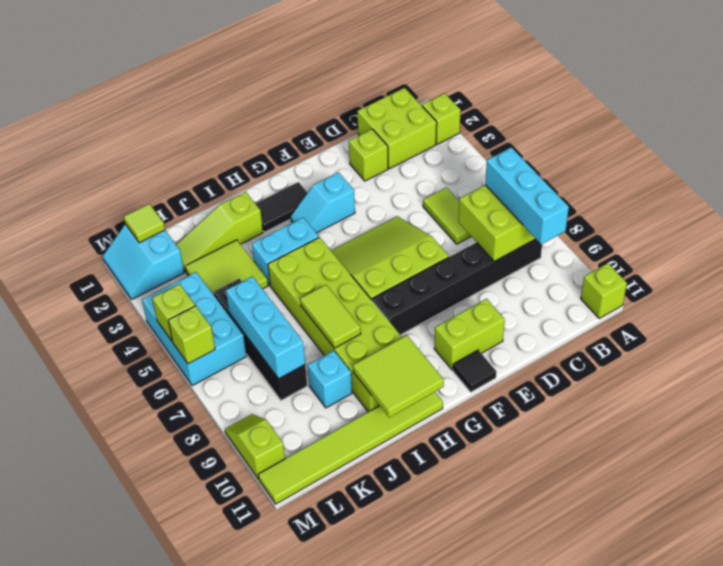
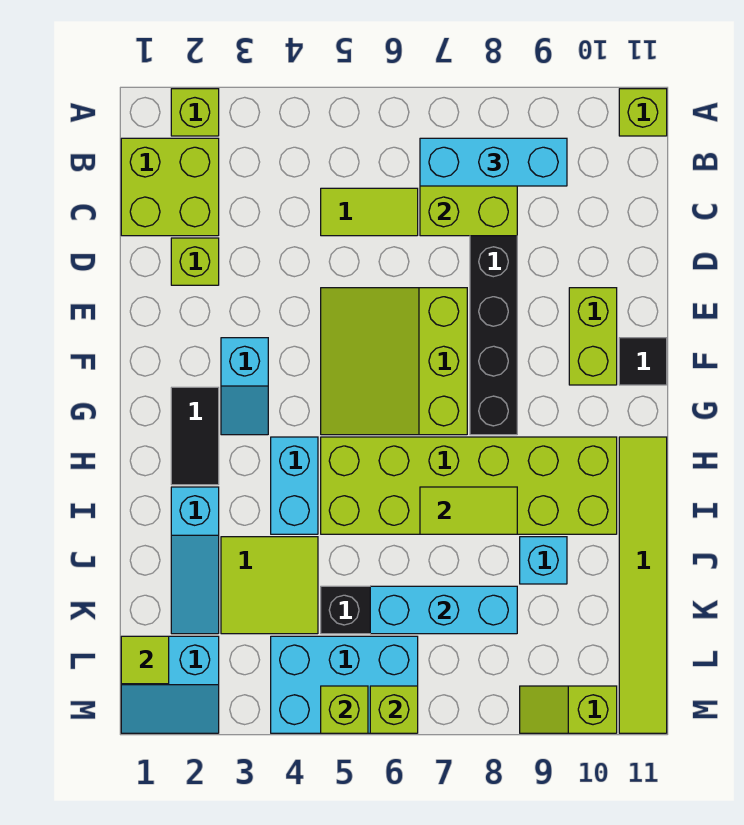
lime 2x2 tile [353,335,444,417] -> none
lime 1x3 slope [176,192,263,272] -> cyan 1x3 slope [171,487,219,634]

